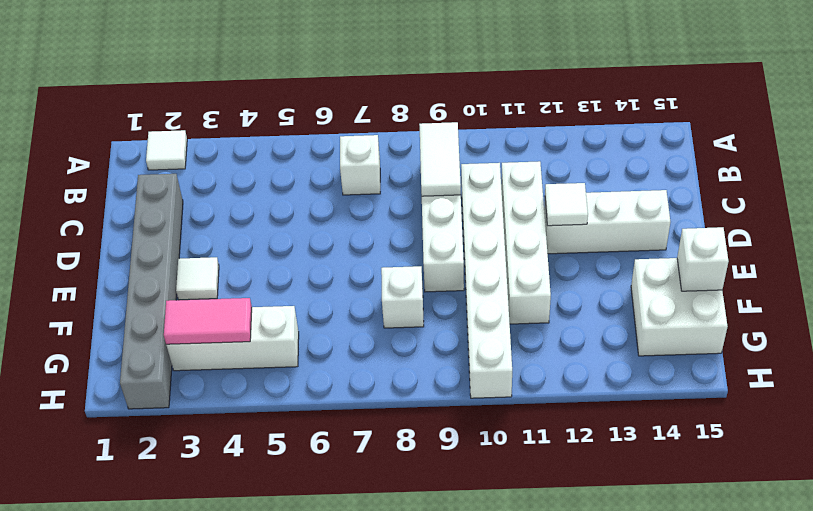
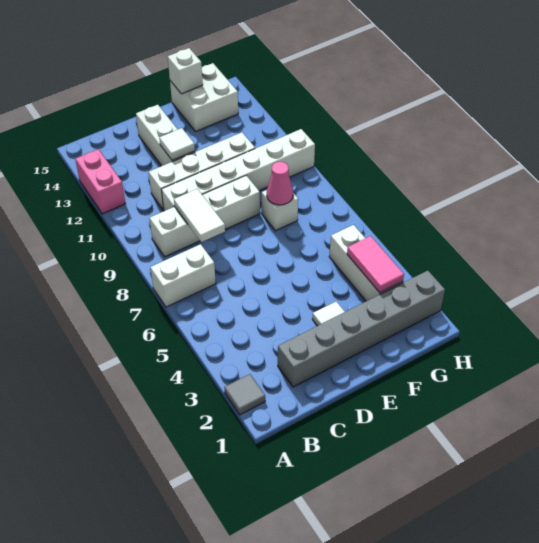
white 1x1 tile [146,130,187,170] -> grey 1x1 tile [224,374,265,415]
none -> pink 1x2 brick [75,149,125,214]
white 1x1 brick [340,135,380,195] -> white 1x2 brick [150,244,216,307]
white 1x2 tile [419,122,461,196] -> white 1x2 tile turned to [174,189,225,242]
none -> pink 1x1 cone [267,162,293,205]

